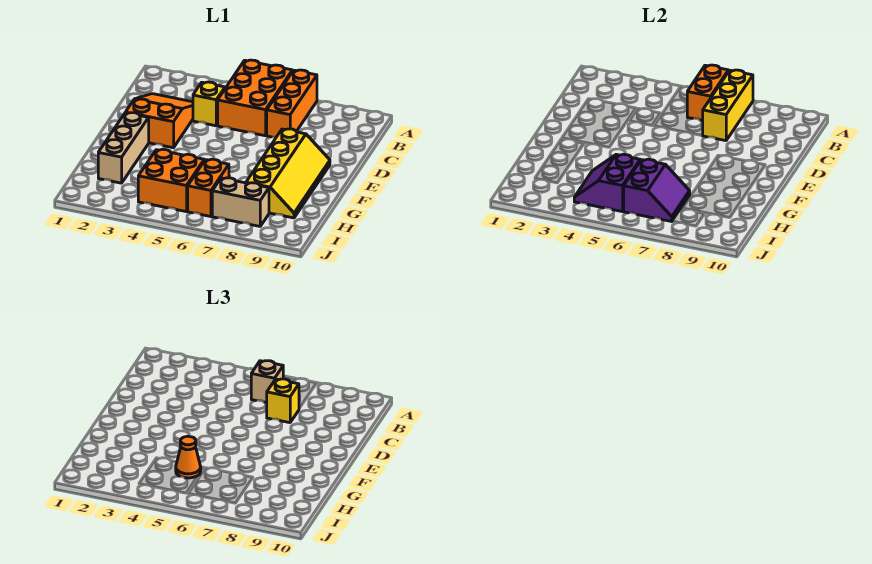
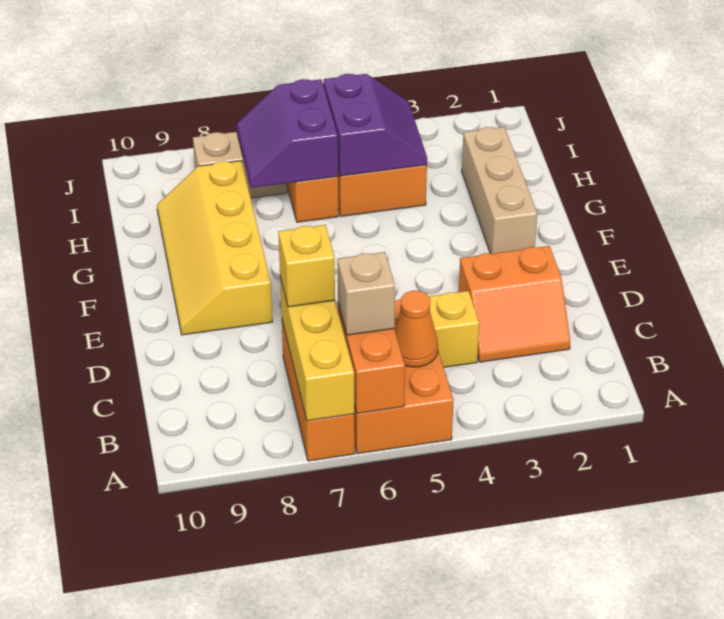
orange 2x3 slope [126,94,193,148] -> orange 2x2 slope [459,246,570,362]
orange 1x1 cone [176,436,201,478] -> orange 1x1 cone moved to [395,291,438,367]

